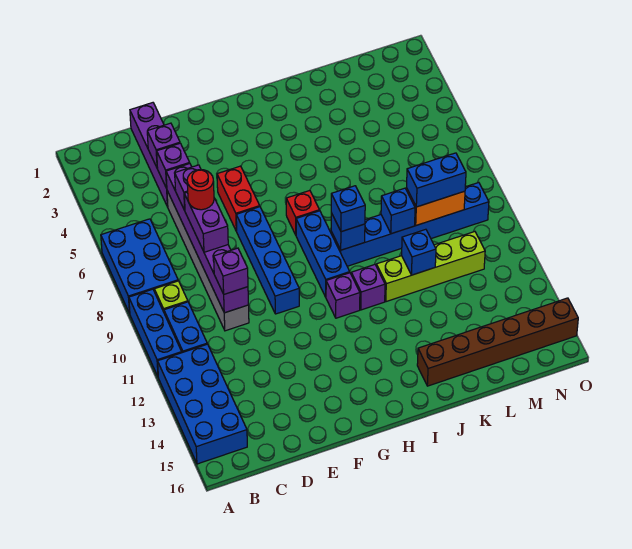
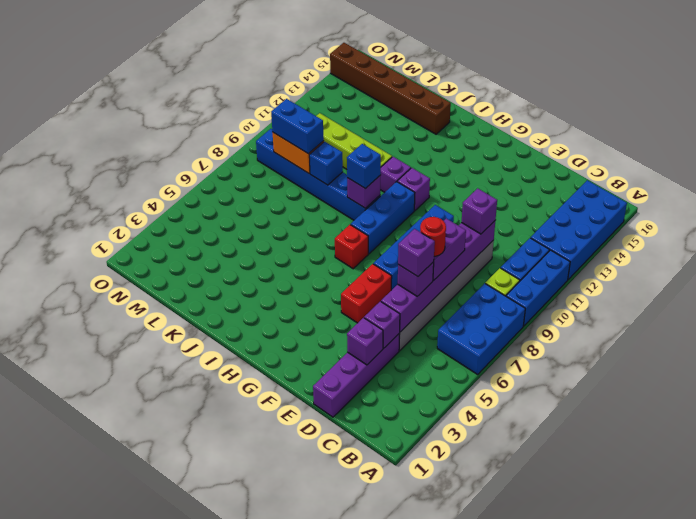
none -> purple 1x1 brick [398,229,435,277]
blue 1x1 brick [331,213,365,250] -> purple 1x1 brick [347,175,381,208]
blue 1x1 brick [402,229,436,275] -> none

